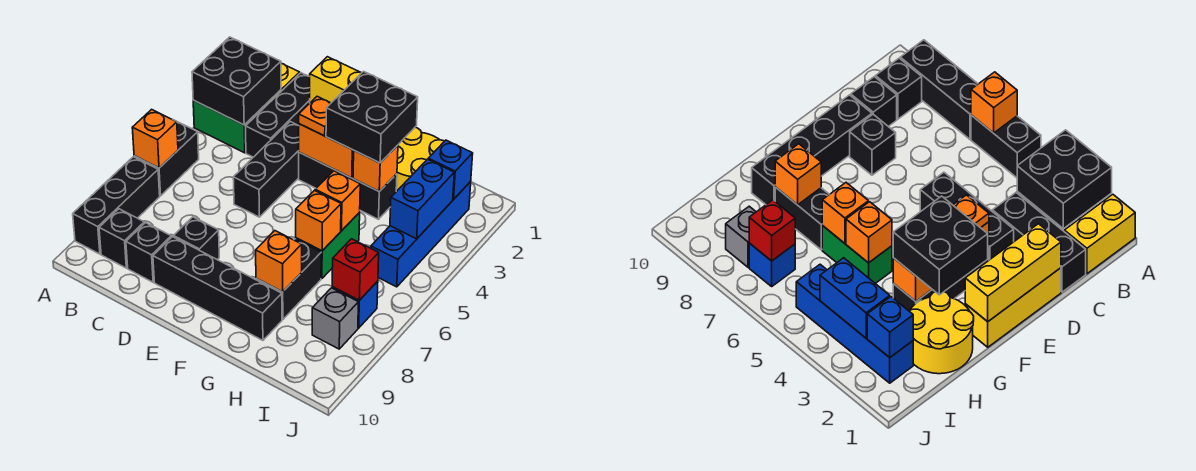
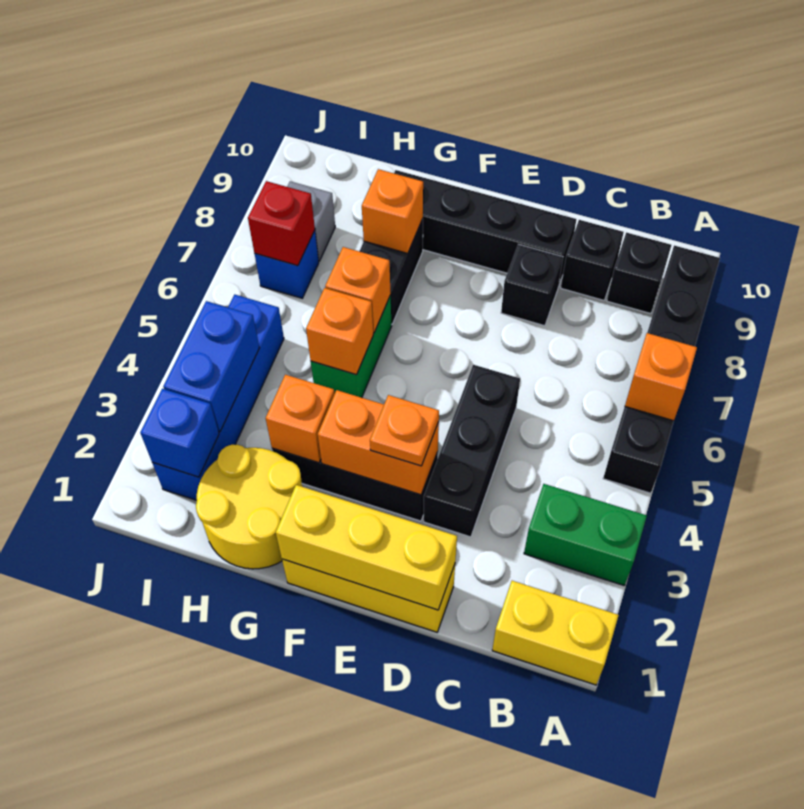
black 2x2 brick [192,37,281,125] -> none
black 1x3 brick [246,73,310,157] -> none
black 2x2 brick [326,71,418,163] -> none

